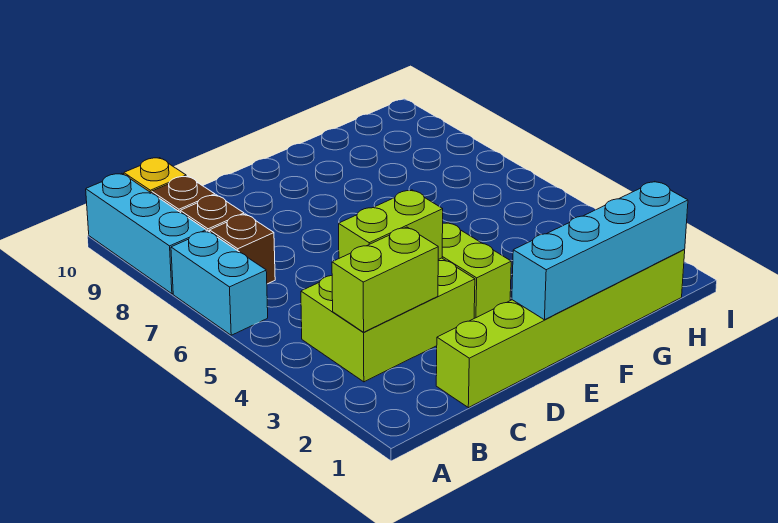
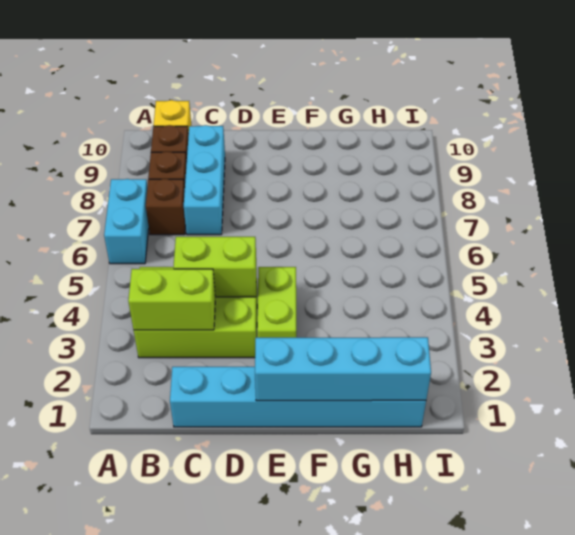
cyan 1x3 brick [86,173,206,294] -> cyan 1x3 brick moved to [184,125,225,235]
lime 1x6 brick [436,250,685,408] -> cyan 1x6 brick [170,367,426,427]

